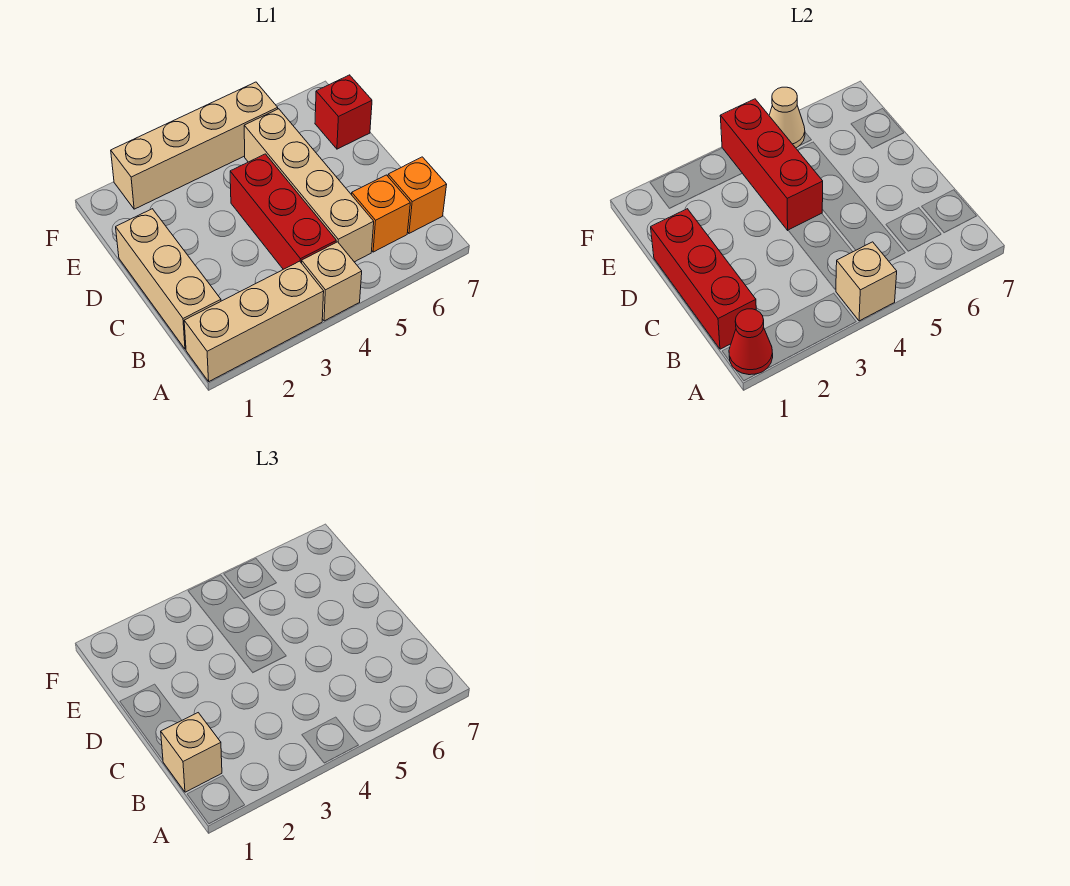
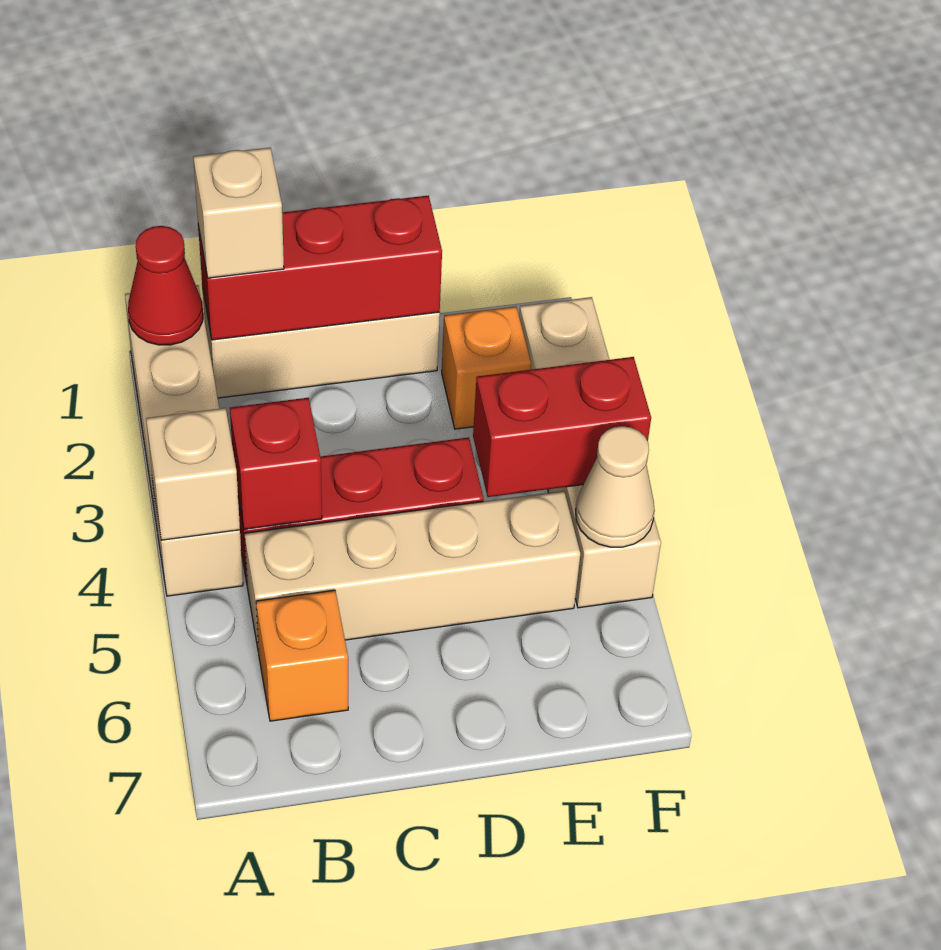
orange 1x1 brick [388,157,447,233] -> orange 1x1 brick moved to [442,306,531,429]
red 1x3 brick [720,99,823,230] -> red 1x2 brick [473,357,651,497]
red 1x1 brick [315,75,372,149] -> red 1x1 brick moved to [230,398,322,529]

